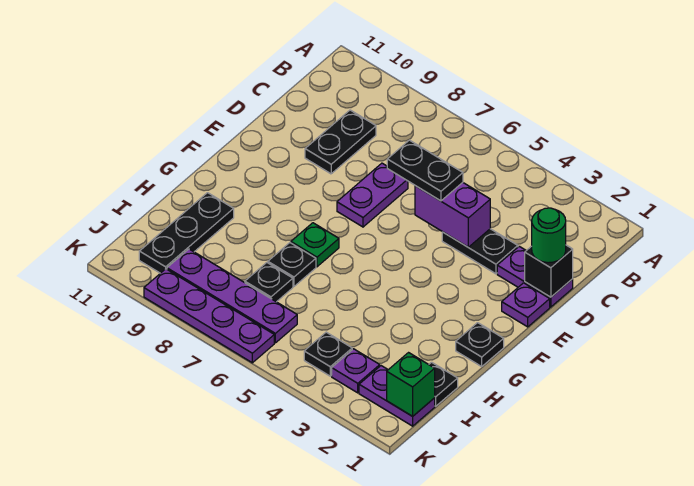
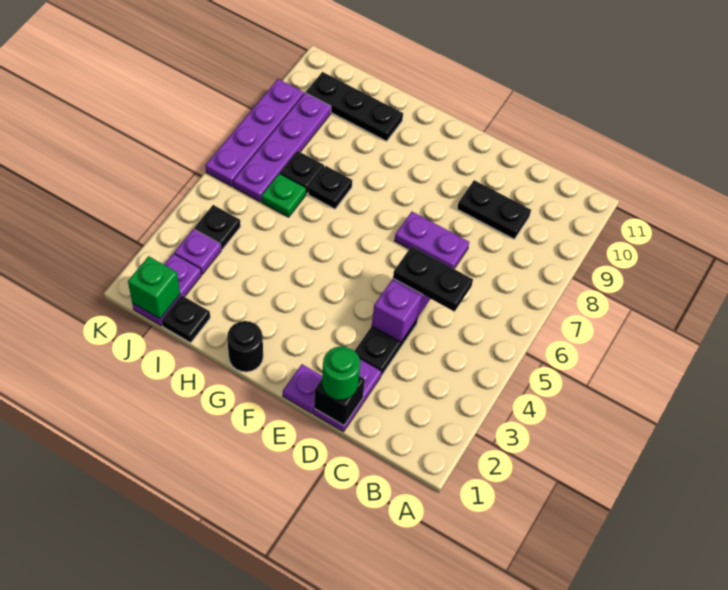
black 1x2 plate [387,140,463,201] -> black 1x2 plate turned to [393,246,473,312]
black 1x1 plate [456,323,504,366] -> black 1x1 round brick [227,321,263,372]
green 1x1 plate [291,223,339,267] -> green 1x1 plate moved to [262,174,306,217]

